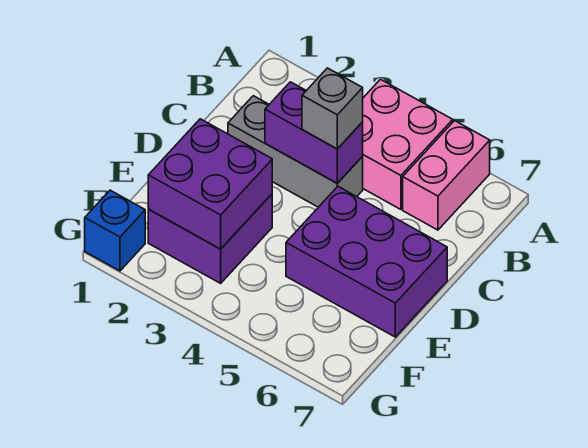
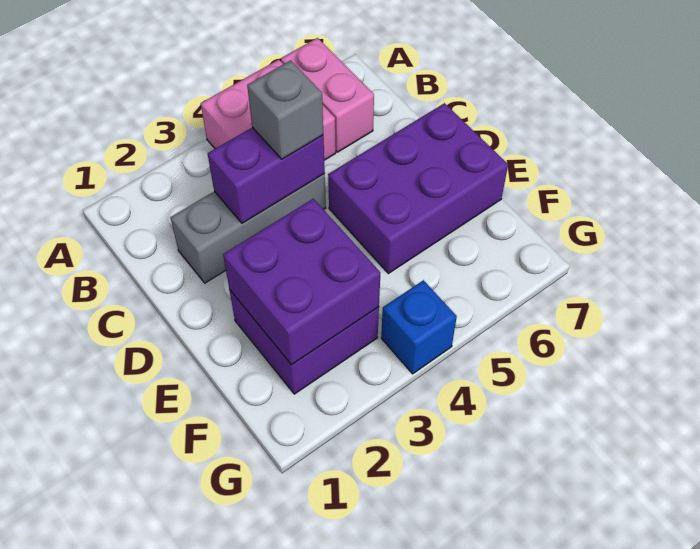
blue 1x1 brick [85,190,145,271] -> blue 1x1 brick moved to [381,280,457,374]

